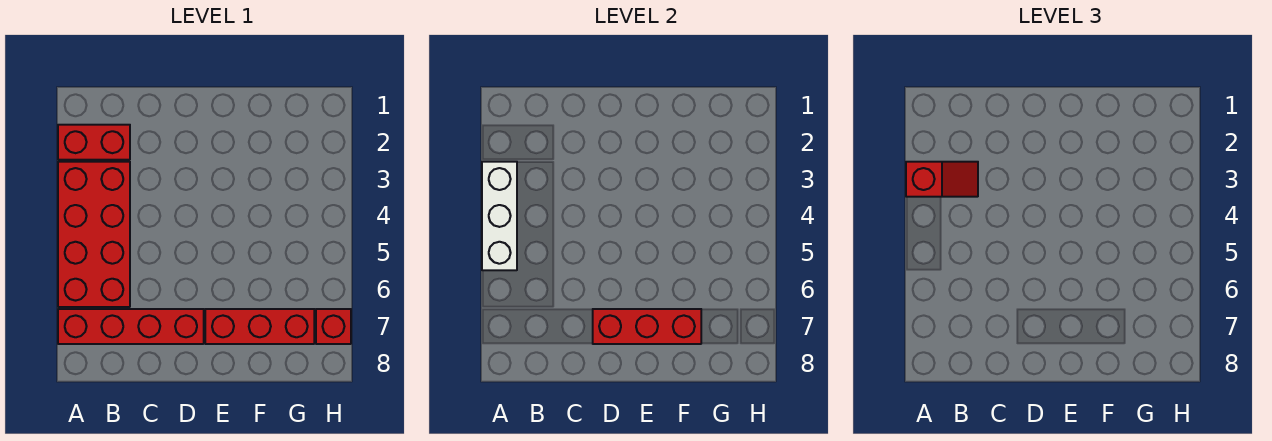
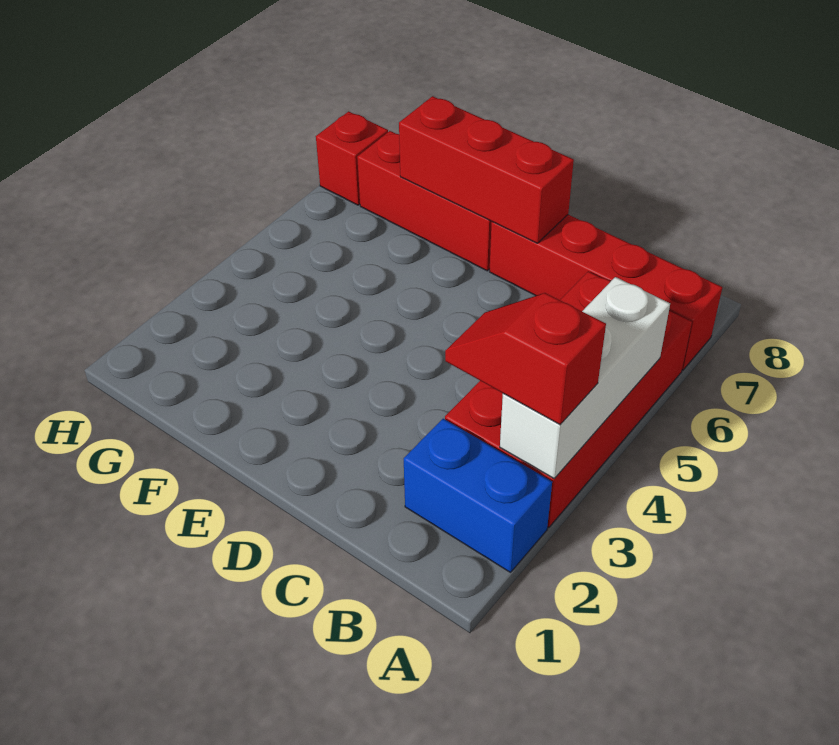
red 1x2 brick [58,125,130,160] -> blue 1x2 brick [404,419,552,572]

